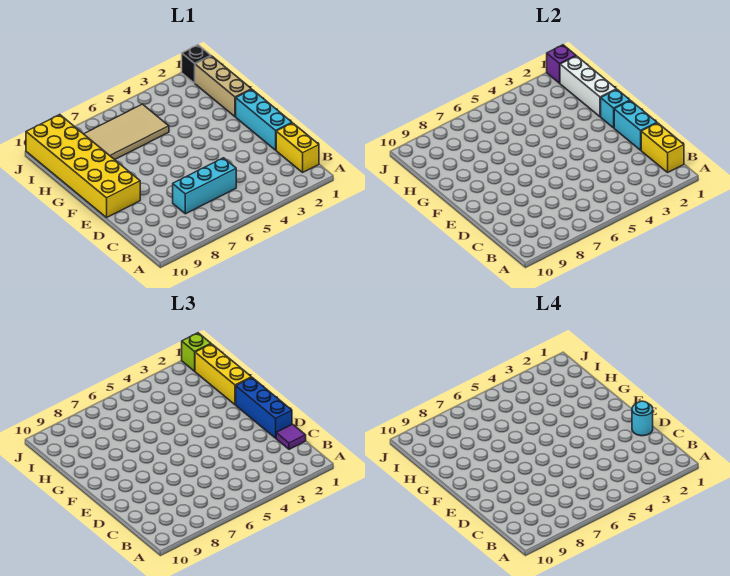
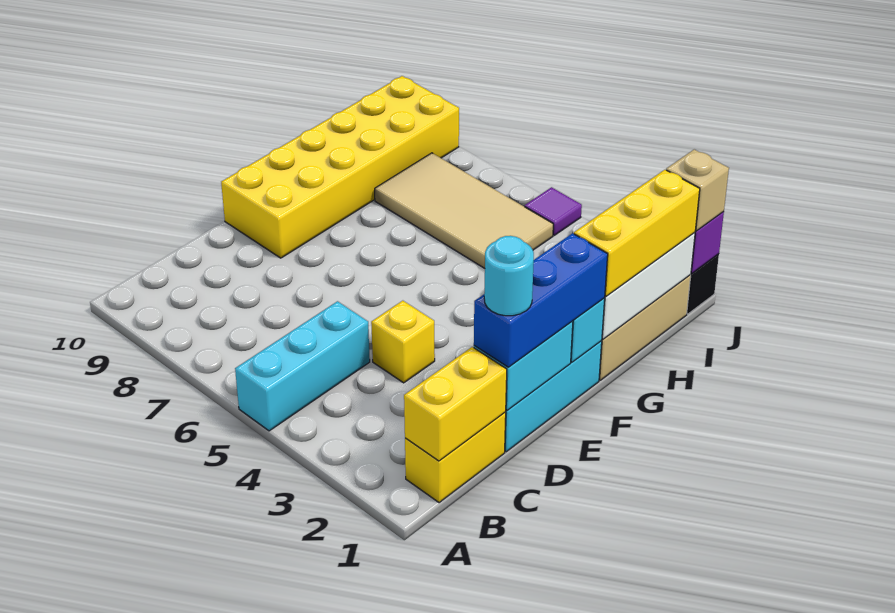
purple 1x1 tile [276,424,306,449] -> purple 1x1 tile moved to [525,187,582,235]
cyan 1x3 brick [173,158,236,214] -> cyan 1x3 brick turned to [235,301,370,431]
none -> yellow 1x1 brick [371,301,435,383]
lime 1x1 brick [182,333,211,371] -> tan 1x1 brick [666,149,729,231]

